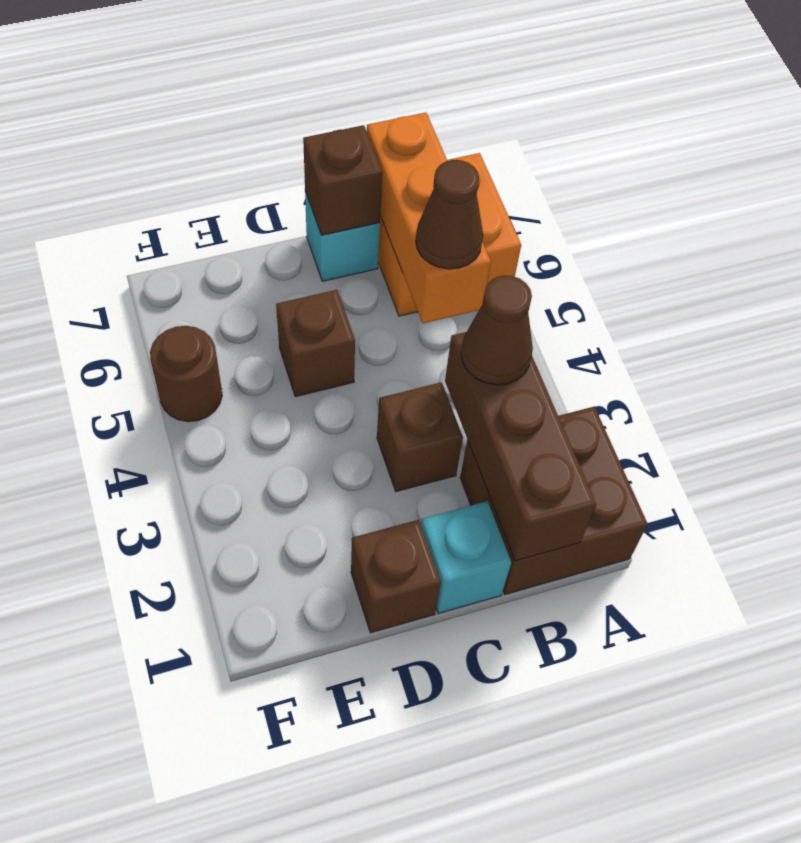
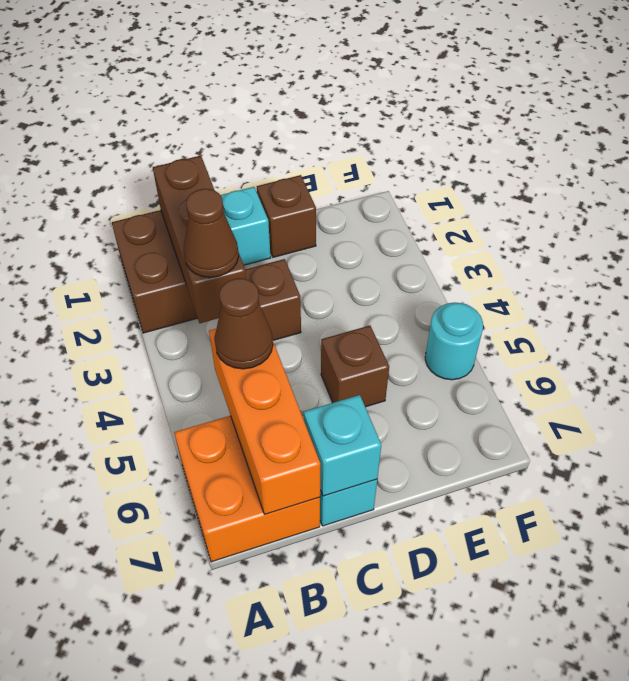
brown 1x1 brick [303,125,382,235] -> cyan 1x1 brick [304,395,381,496]
brown 1x1 round brick [150,326,222,422] -> cyan 1x1 round brick [425,302,483,380]

